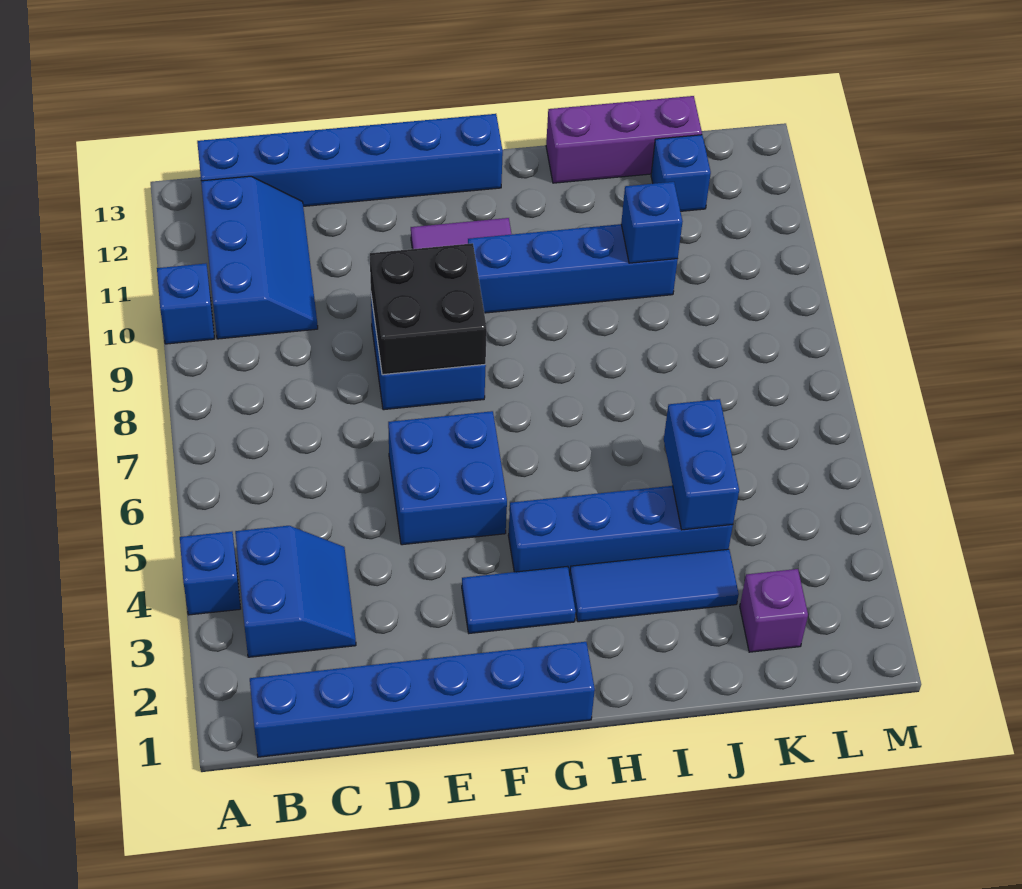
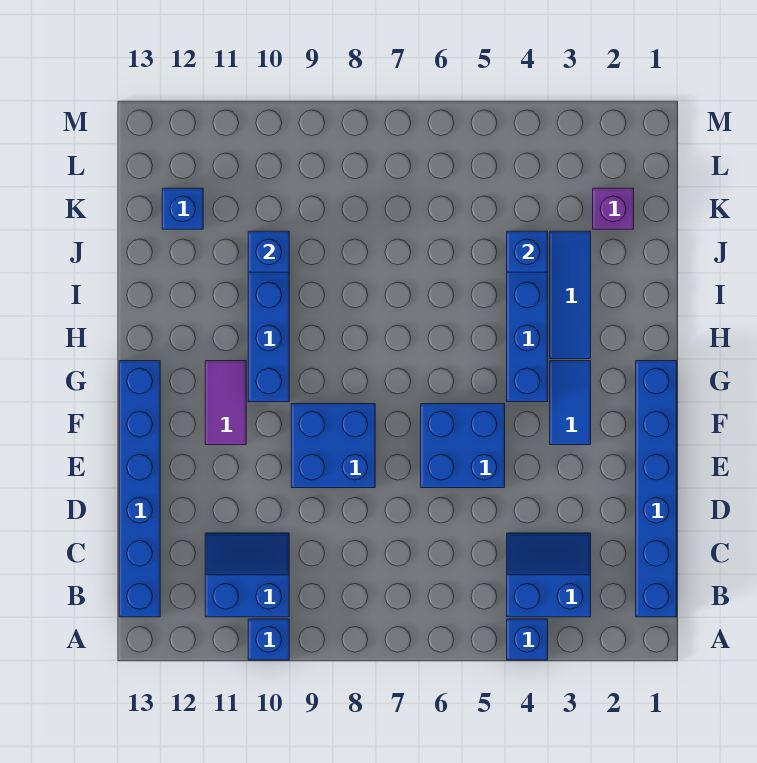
blue 2x3 slope [201,176,318,339] -> blue 2x2 slope [205,533,289,617]
black 2x2 brick [370,243,487,375] -> none
purple 1x3 brick [546,96,702,183] -> none
blue 1x2 brick [664,399,739,530] -> blue 1x1 brick [507,231,548,272]

